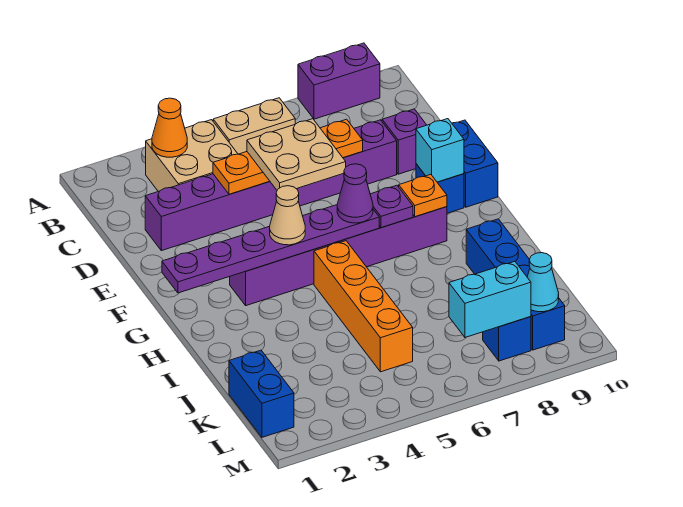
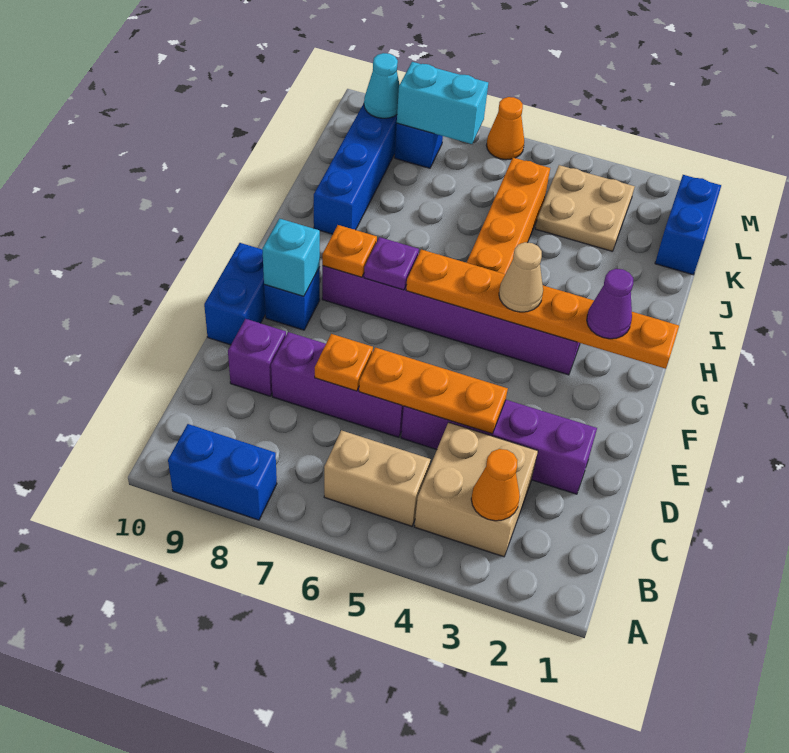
purple 1x2 brick [298,43,380,119] -> blue 1x2 brick [168,424,277,520]
tan 2x2 plate [247,119,346,190] -> tan 2x2 plate moved to [535,165,635,251]
purple 1x6 plate [162,205,379,293] -> orange 1x6 plate [406,249,679,369]
purple 1x1 cone [337,164,373,223] -> purple 1x1 cone moved to [587,269,633,339]
none -> orange 1x1 cone [486,97,524,160]

